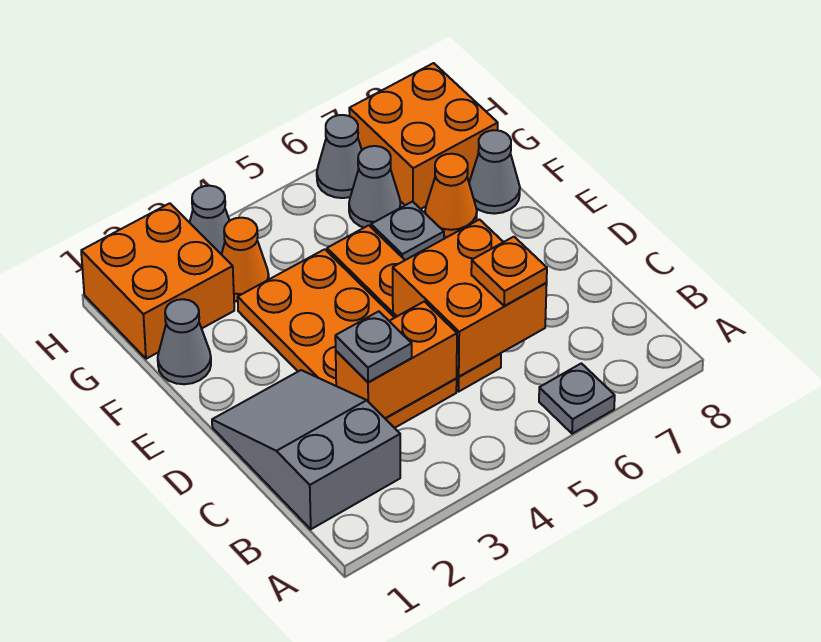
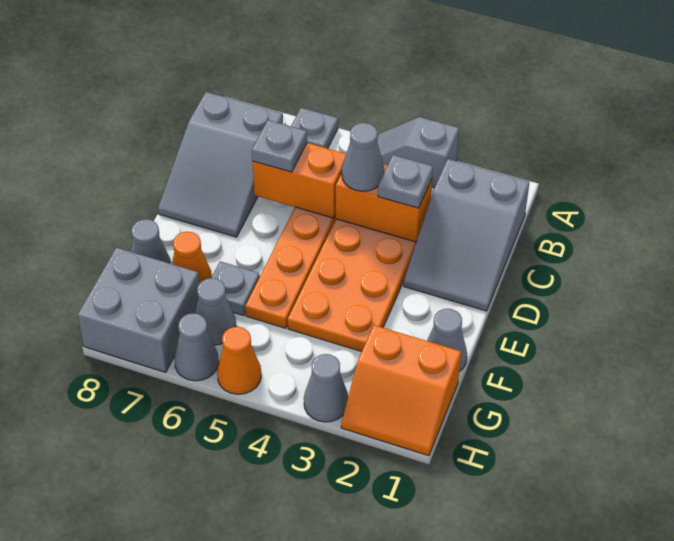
none -> grey 1x2 slope [377,117,459,188]
none -> grey 2x3 slope [158,92,283,237]
none -> grey 1x1 cone [342,123,384,191]
orange 2x2 brick [393,220,547,377] -> orange 1x2 brick [252,143,346,218]
orange 1x1 plate [471,237,547,306] -> grey 1x1 plate [252,120,307,172]
orange 2x2 brick [81,203,234,359] -> orange 2x2 slope [341,325,461,456]
orange 1x1 cone [221,218,269,301] -> orange 1x1 cone moved to [217,327,261,394]
orange 2x2 brick [349,63,498,209] -> grey 2x2 brick [78,247,199,372]

